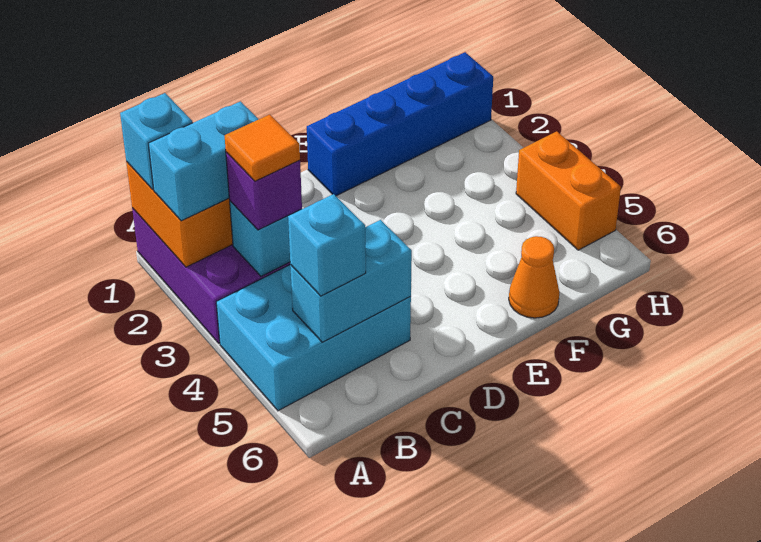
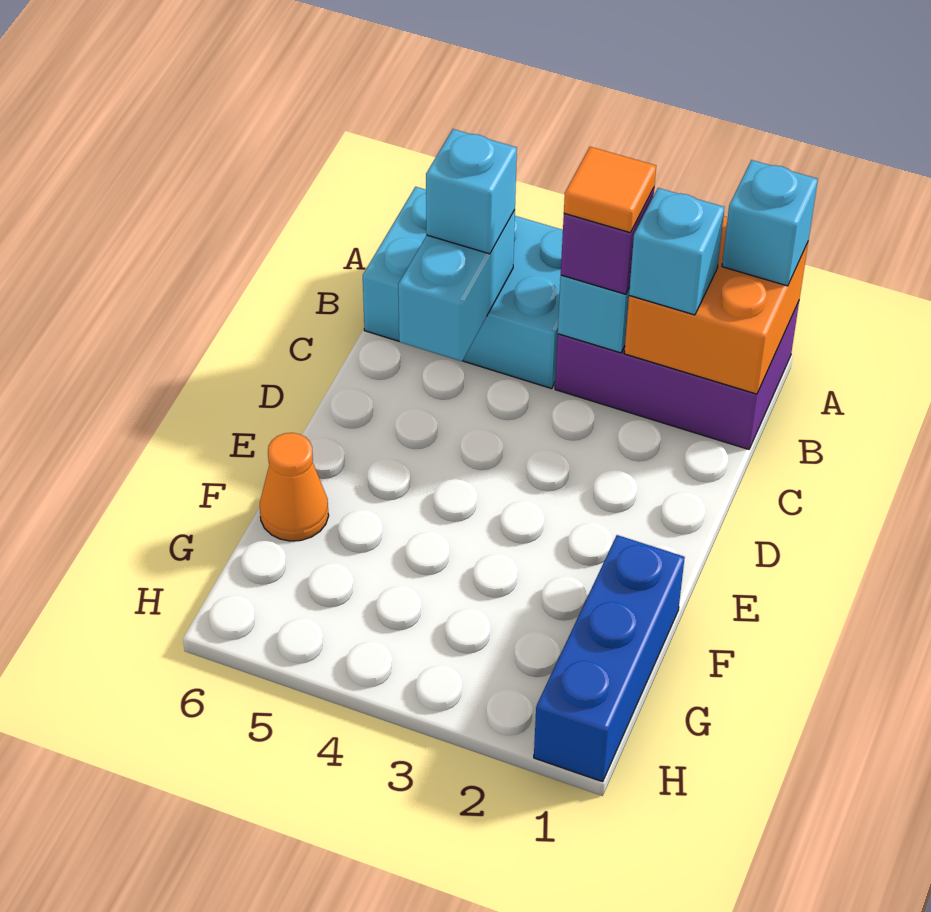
cyan 1x2 brick [148,101,259,221] -> cyan 1x1 brick [629,188,725,315]
cyan 2x3 brick [216,265,411,411] -> cyan 2x3 brick turned to [363,187,563,388]
blue 1x4 brick [307,52,493,196] -> blue 1x3 brick [534,535,685,782]
orange 1x2 brick [516,131,621,250] -> none

